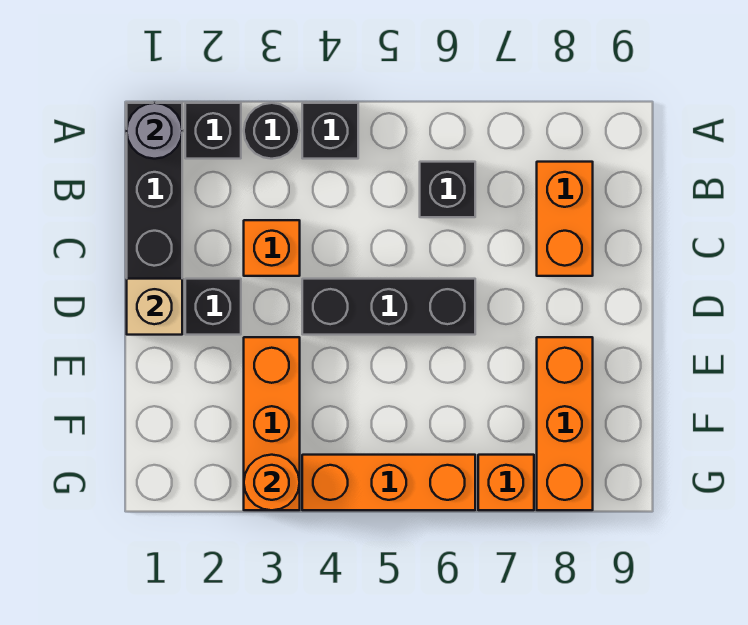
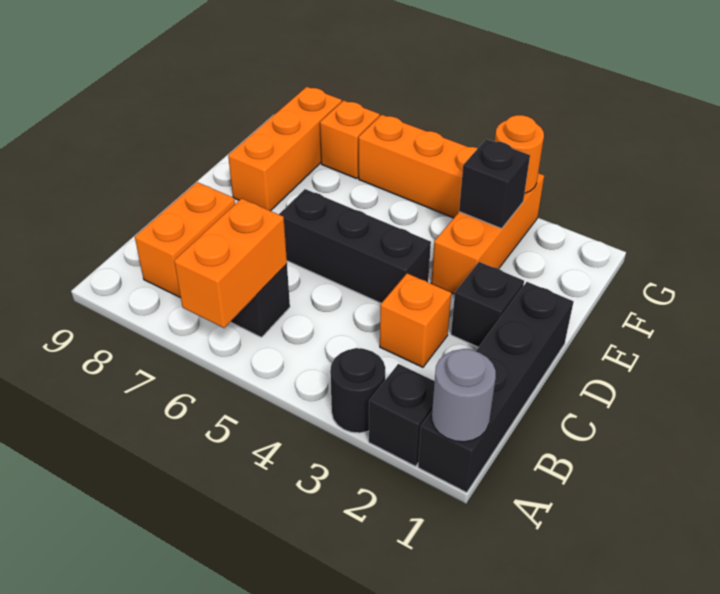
black 1x1 brick [302,103,358,159] -> black 1x1 brick moved to [459,139,530,229]
none -> orange 1x2 brick [174,199,287,328]
tan 1x1 brick [127,279,182,335] -> none

